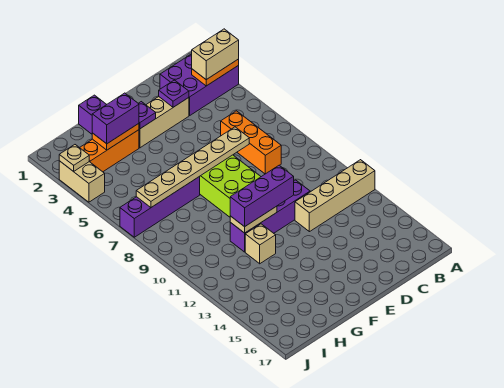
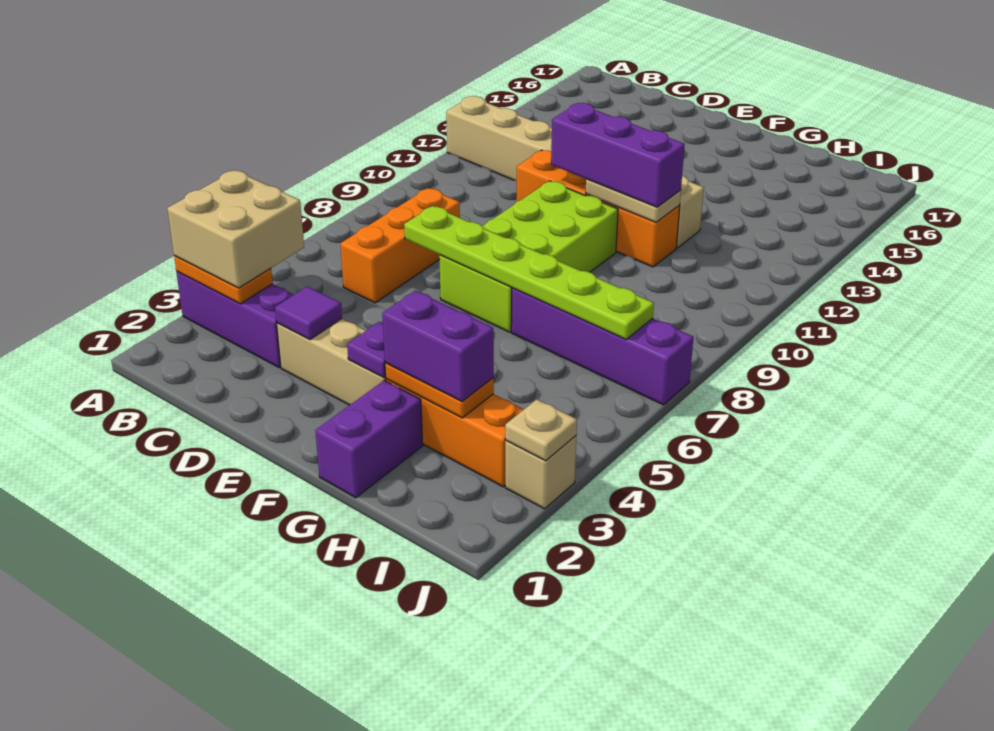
purple 2x3 brick [160,54,239,115] -> purple 1x3 brick [176,272,294,368]
tan 1x2 brick [192,29,239,80] -> tan 2x2 brick [167,170,304,288]
purple 1x1 plate [159,80,189,107] -> purple 1x1 tile [275,286,342,339]
tan 1x6 plate [136,127,249,207] -> lime 1x6 plate [404,206,654,339]
purple 1x4 brick [230,180,310,252] -> orange 1x4 brick [516,150,680,267]
tan 1x2 brick [59,161,105,202] -> tan 1x1 brick [505,436,576,509]

